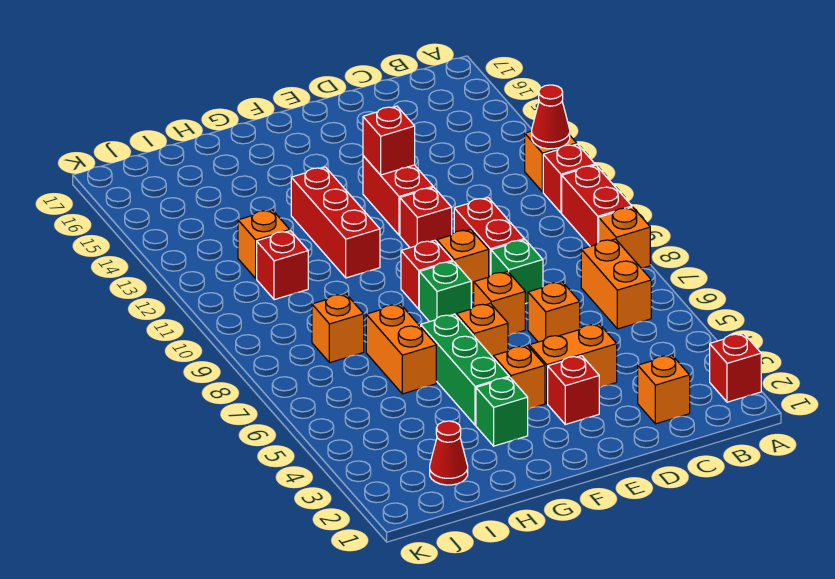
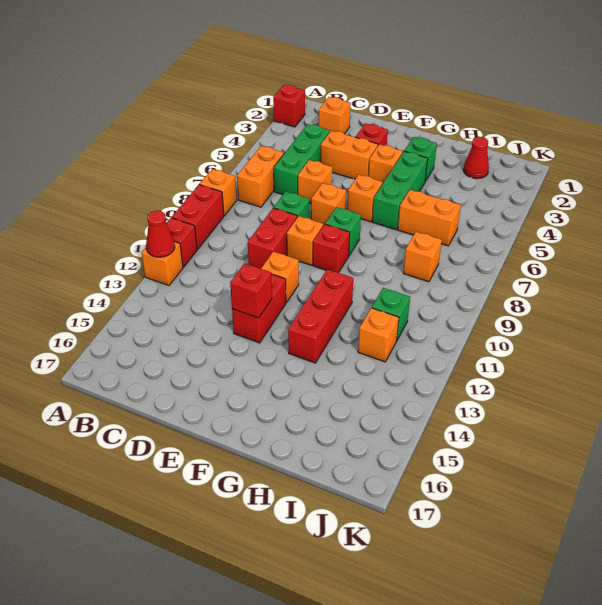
none -> green 1x3 brick [274,124,330,195]
red 1x1 brick [400,187,452,248] -> orange 1x1 brick [261,252,299,303]
orange 1x2 brick [366,304,436,394] -> orange 1x2 brick turned to [398,190,461,246]
red 1x1 brick [257,231,308,300] -> green 1x1 brick [372,288,410,340]

